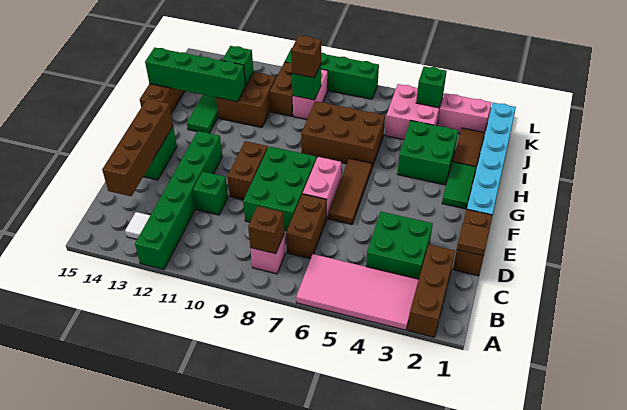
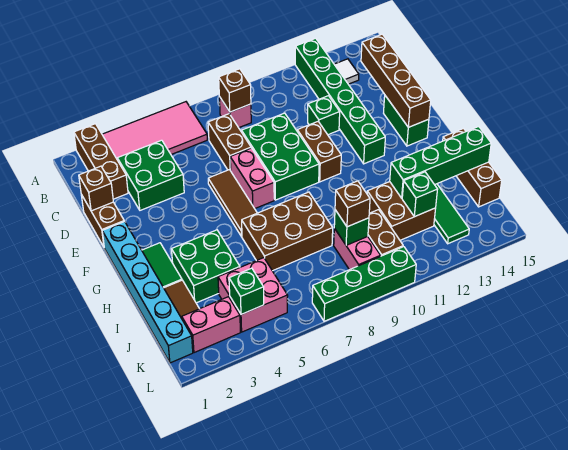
brown 1x1 tile [457,223,490,256] -> brown 1x1 brick [79,166,113,211]

